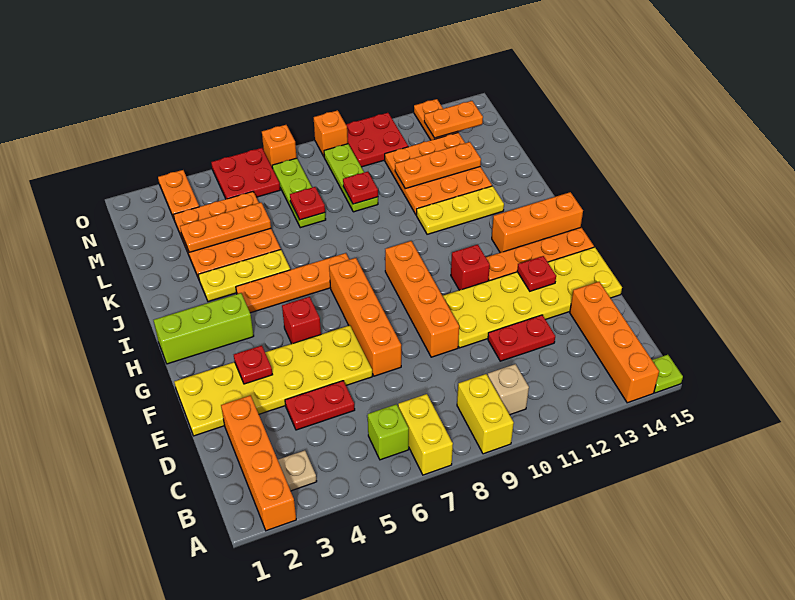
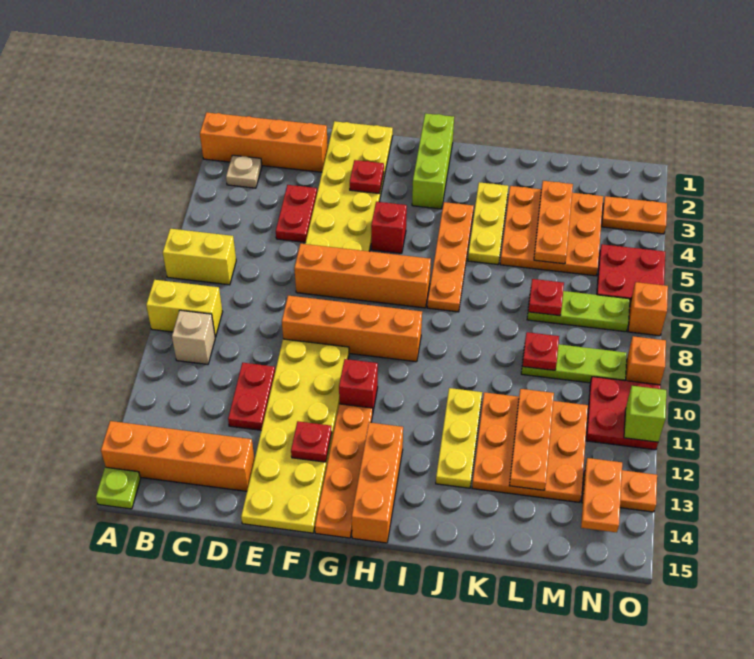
lime 1x1 brick [368,404,409,460] -> lime 1x1 brick moved to [624,386,666,442]

